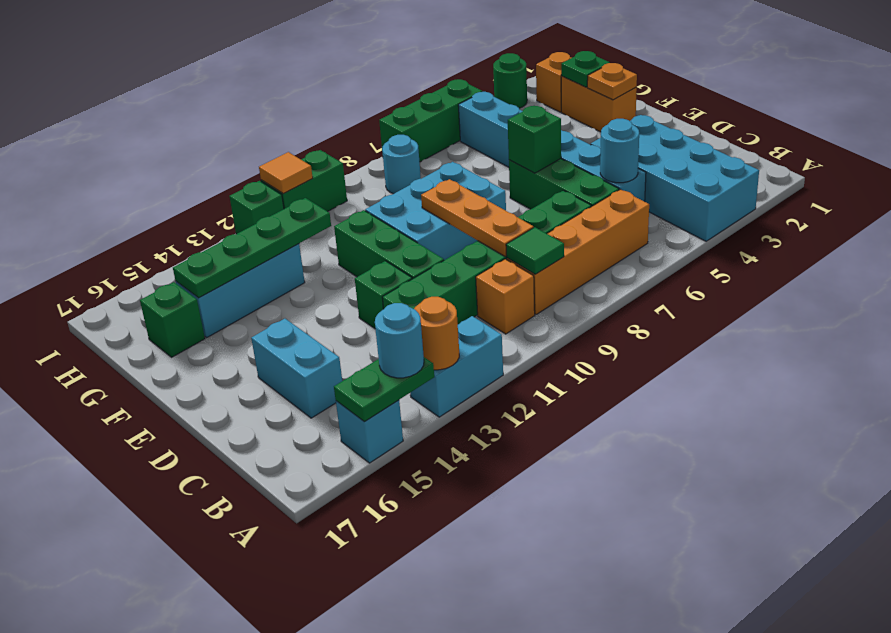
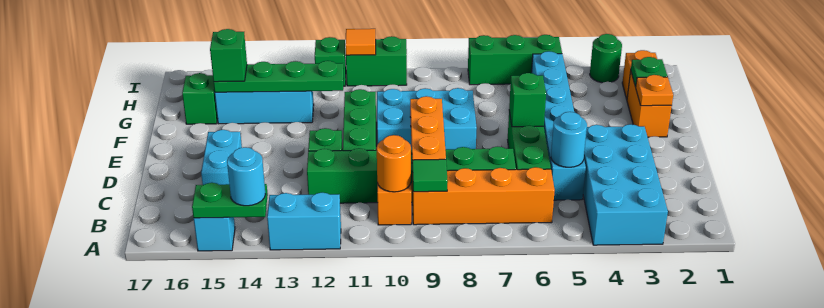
orange 1x1 round brick [414,297,459,370] -> orange 1x1 round brick moved to [377,135,411,192]
none -> green 1x1 brick [210,29,247,82]
cyan 1x1 round brick [382,135,421,194] -> none

